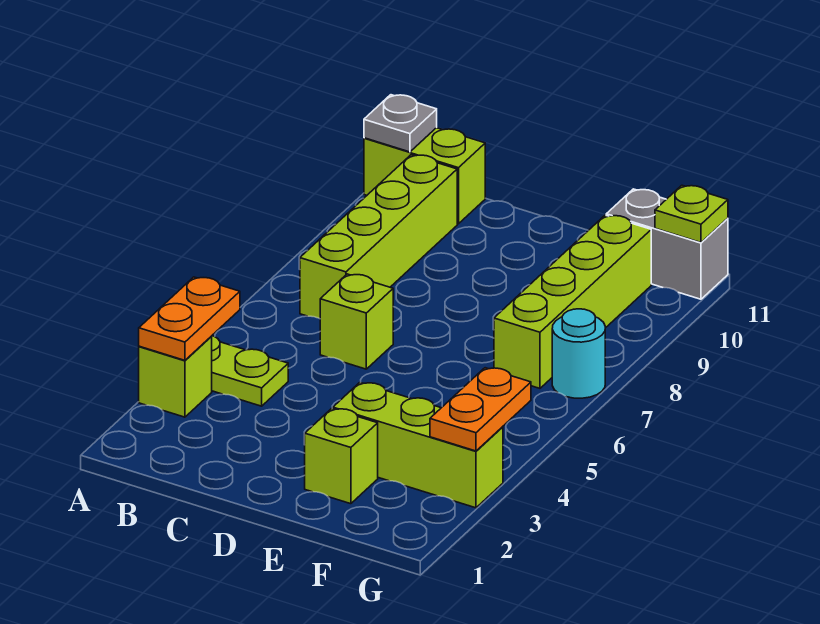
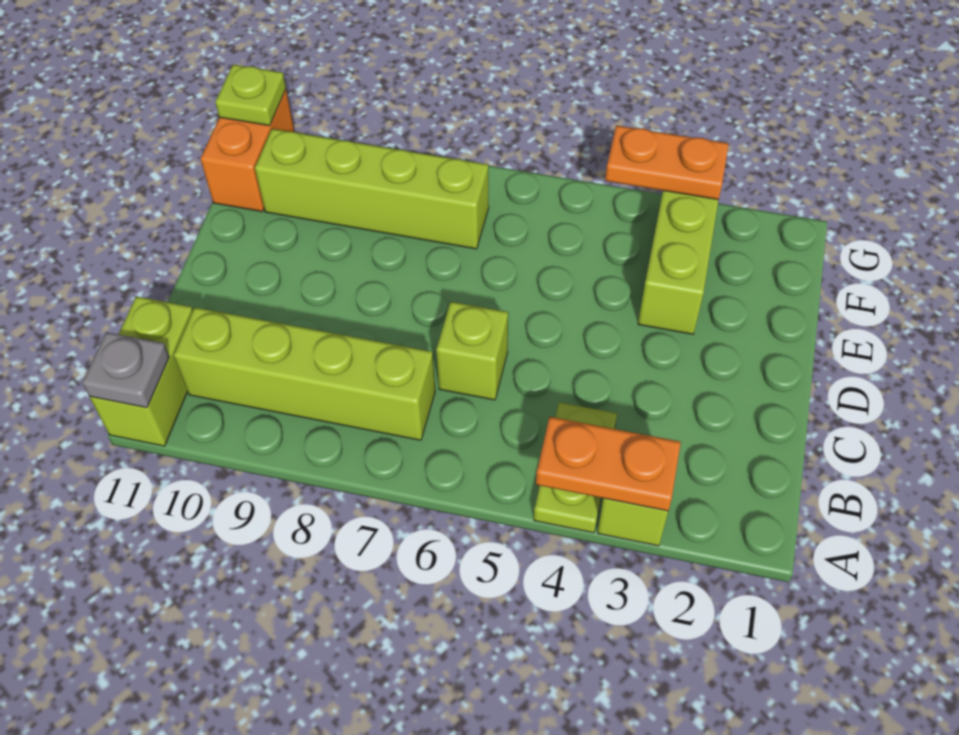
lime 1x1 brick [304,409,378,504] -> none
grey 1x2 brick [606,189,728,299] -> orange 1x2 brick [201,90,294,212]
cyan 1x1 round brick [552,309,605,398] -> none

